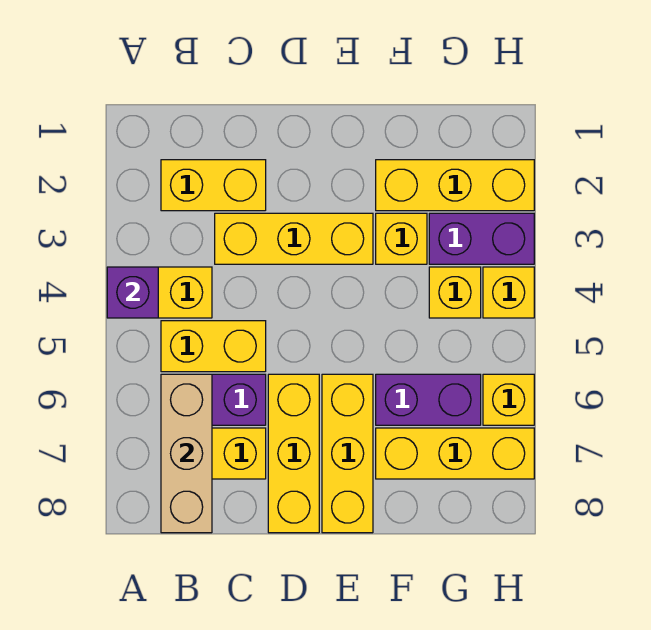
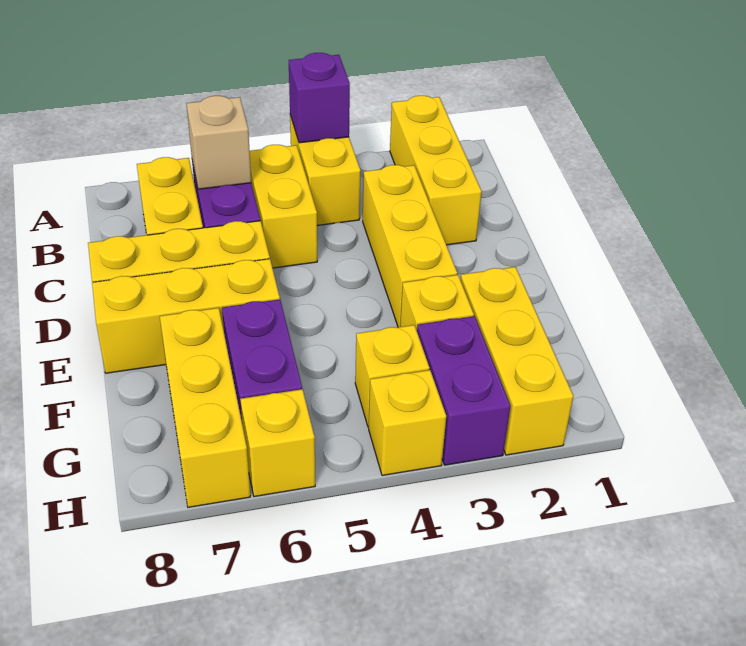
yellow 1x2 brick [161,160,266,211] -> yellow 1x3 brick [390,96,482,245]
tan 1x3 brick [161,374,212,533] -> tan 1x1 brick [186,96,251,189]

